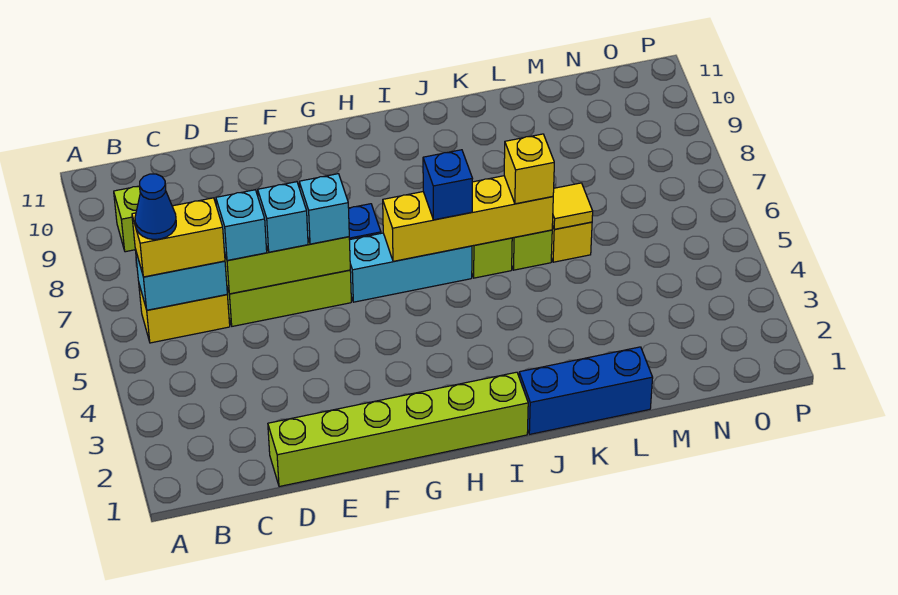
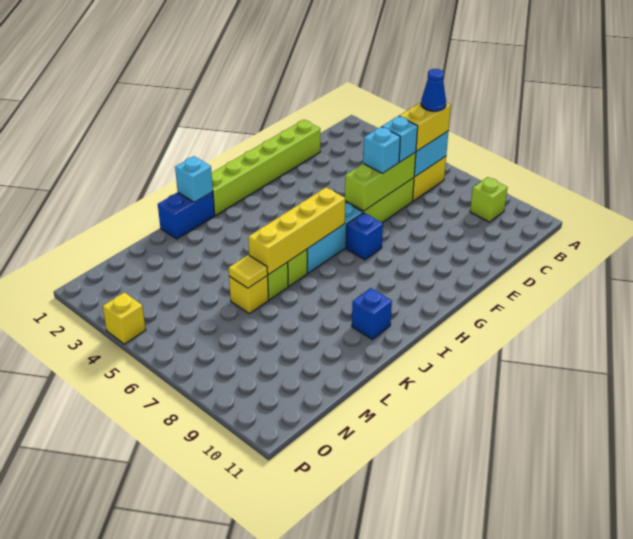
cyan 1x1 brick [299,174,349,244] -> cyan 1x1 brick moved to [175,156,213,202]
blue 1x1 brick [423,150,473,220] -> blue 1x1 brick moved to [352,288,392,339]
blue 1x3 brick [519,347,653,434] -> blue 1x2 brick [158,192,215,239]
yellow 1x1 brick [504,134,554,204] -> yellow 1x1 brick moved to [103,292,146,344]

